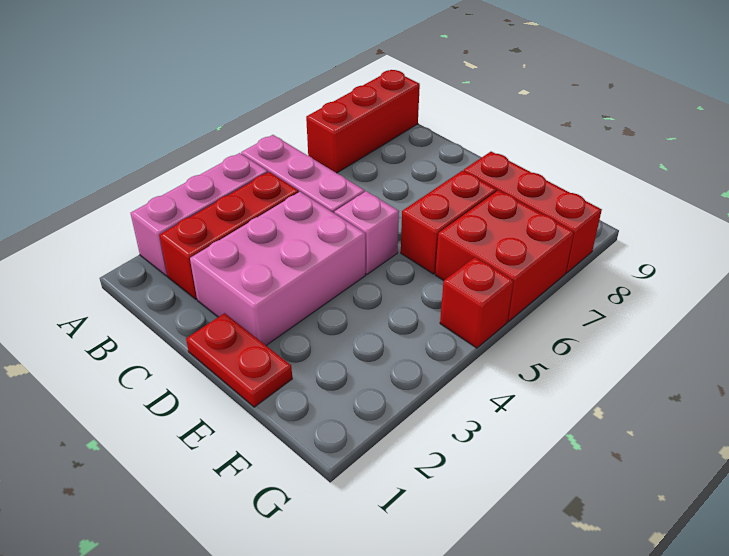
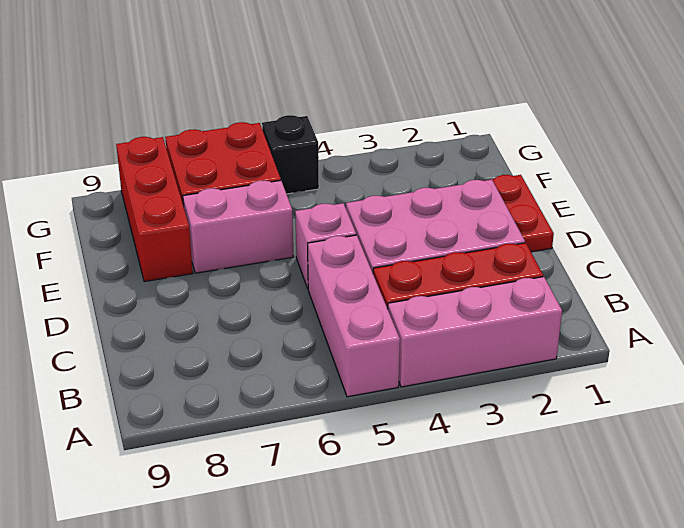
red 1x3 brick [306,70,420,173] -> none
red 1x2 brick [401,171,496,274] -> pink 1x2 brick [183,180,294,273]
red 1x1 brick [440,257,513,348] -> black 1x1 brick [262,115,319,194]

